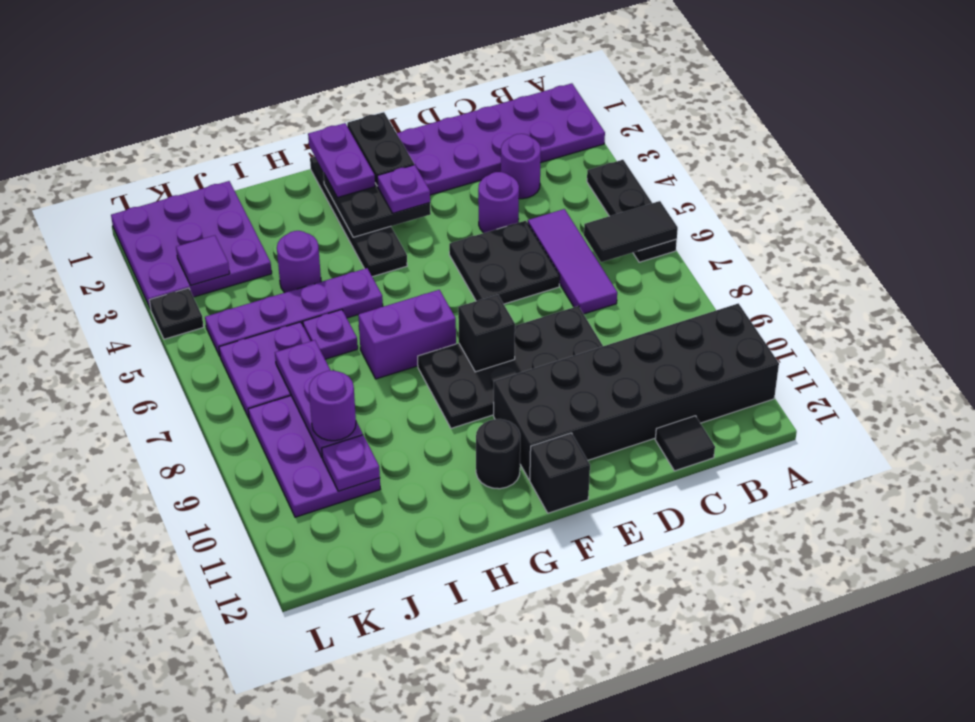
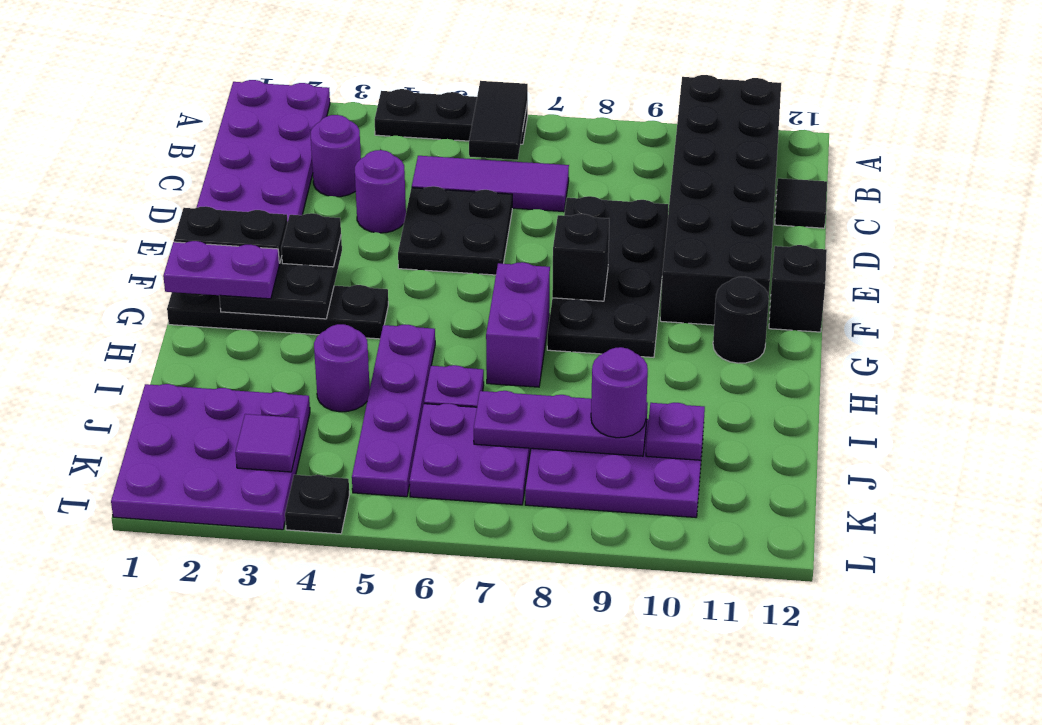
purple 1x1 plate [377,165,430,213] -> black 1x1 plate [281,213,341,267]

